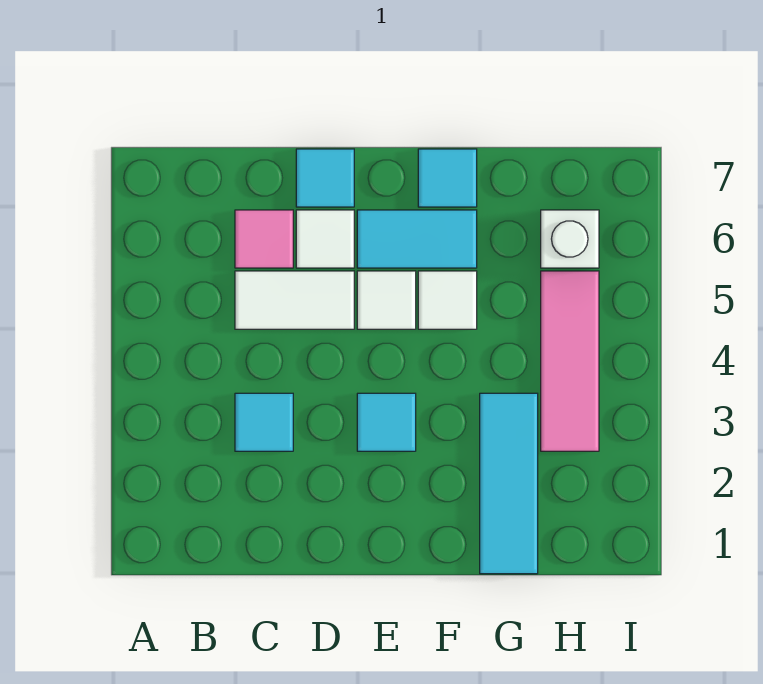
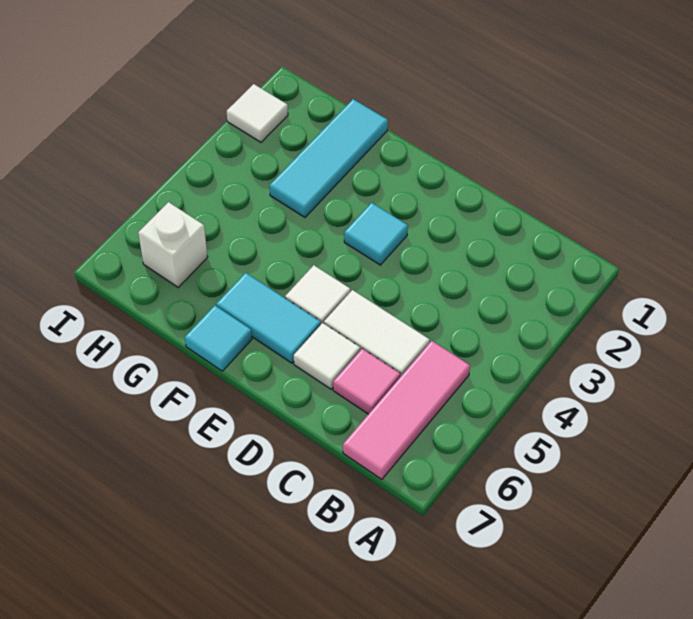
cyan 1x1 tile [235,393,293,451] -> none
cyan 1x1 tile [296,149,354,207] -> none
white 1x1 tile [418,271,477,329] -> white 1x1 tile moved to [227,84,288,142]
pink 1x3 tile [541,271,599,451] -> pink 1x3 tile moved to [343,341,470,479]

